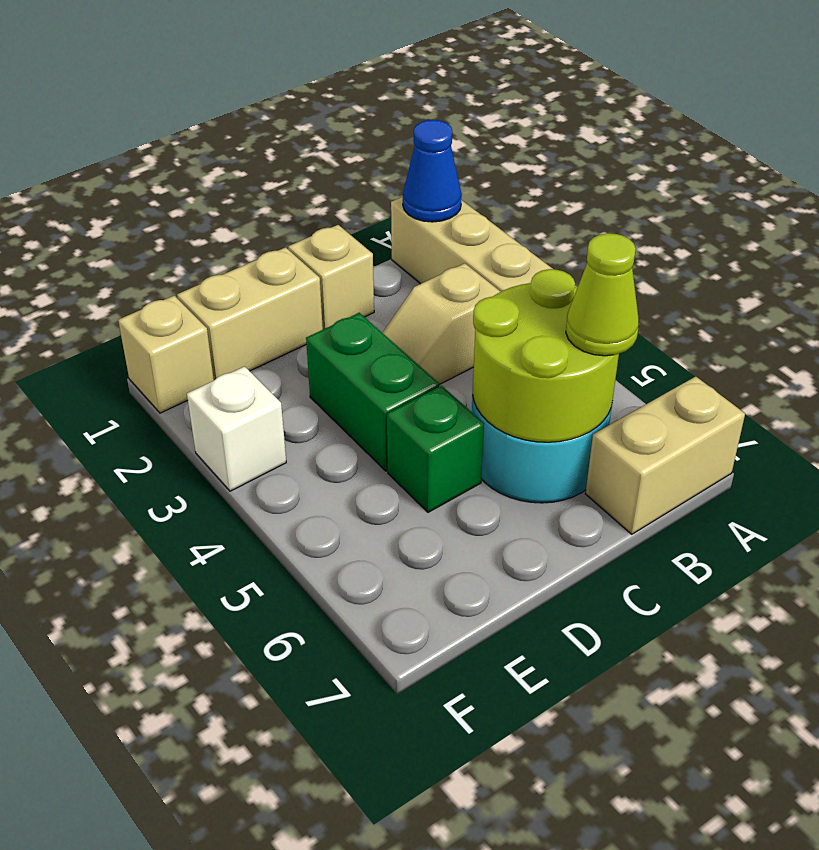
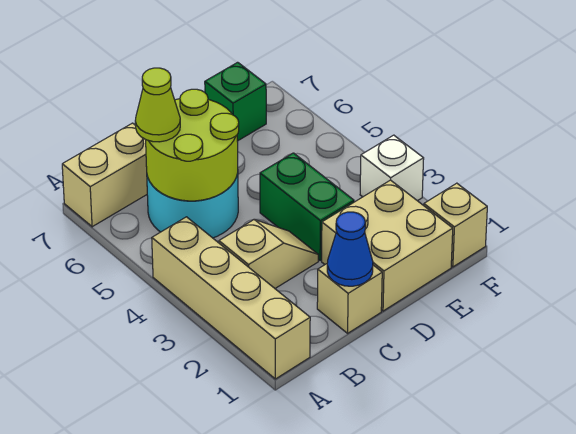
blue 1x1 cone [403,120,462,222] -> blue 1x1 cone moved to [327,212,373,286]
tan 1x2 brick [177,247,323,380] -> tan 2x2 brick [322,180,453,311]
green 1x1 brick [387,386,484,512] -> green 1x1 brick moved to [205,62,266,141]

